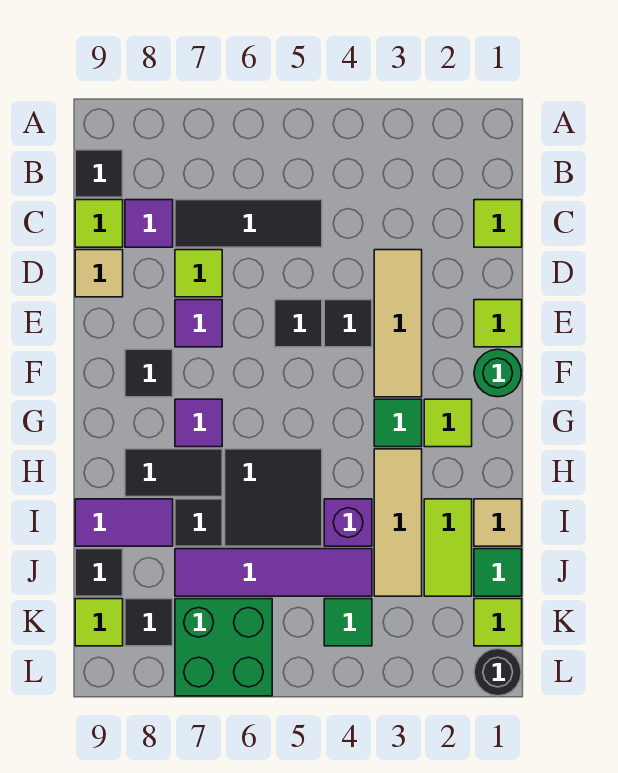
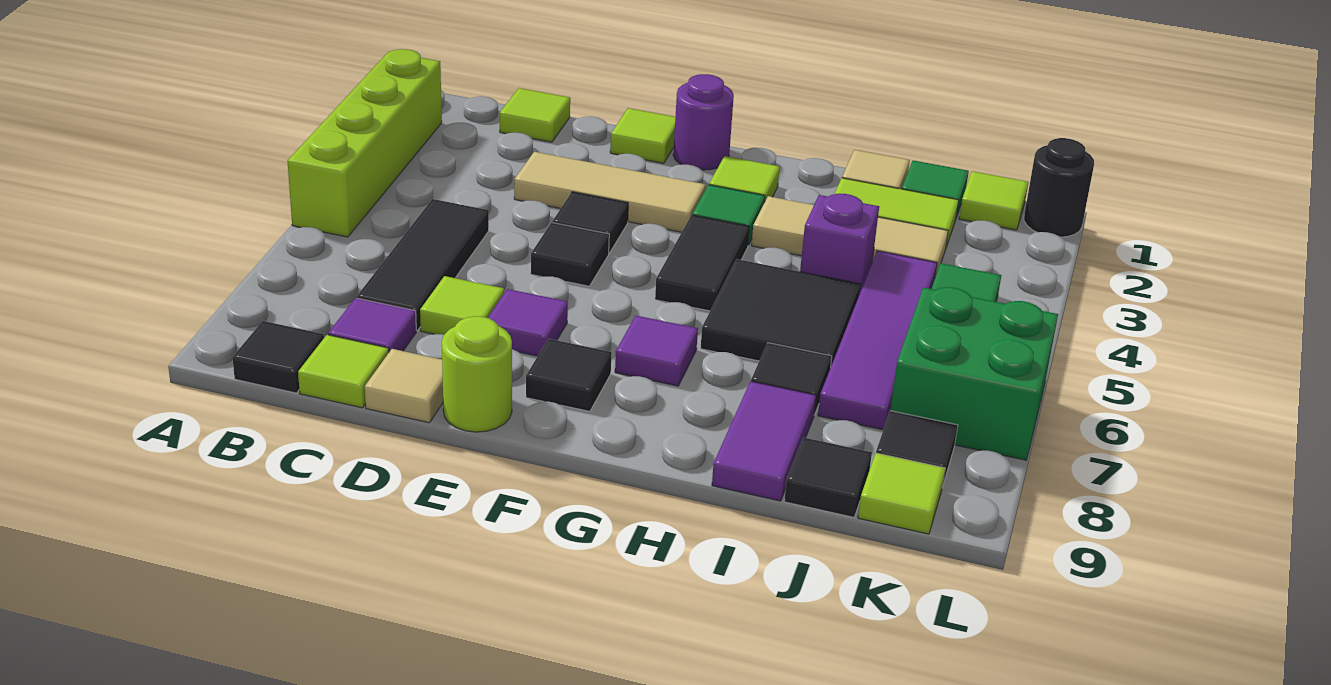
none -> lime 1x4 brick [287,49,442,237]
none -> lime 1x1 round brick [442,316,512,432]
green 1x1 round brick [474,349,521,397] -> purple 1x1 round brick [673,74,734,170]
black 1x2 tile [125,449,222,497] -> black 1x2 tile moved to [655,215,749,311]

